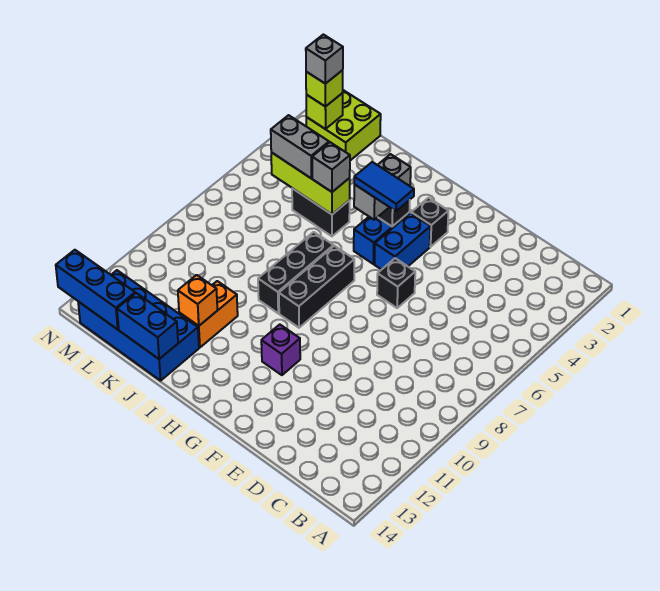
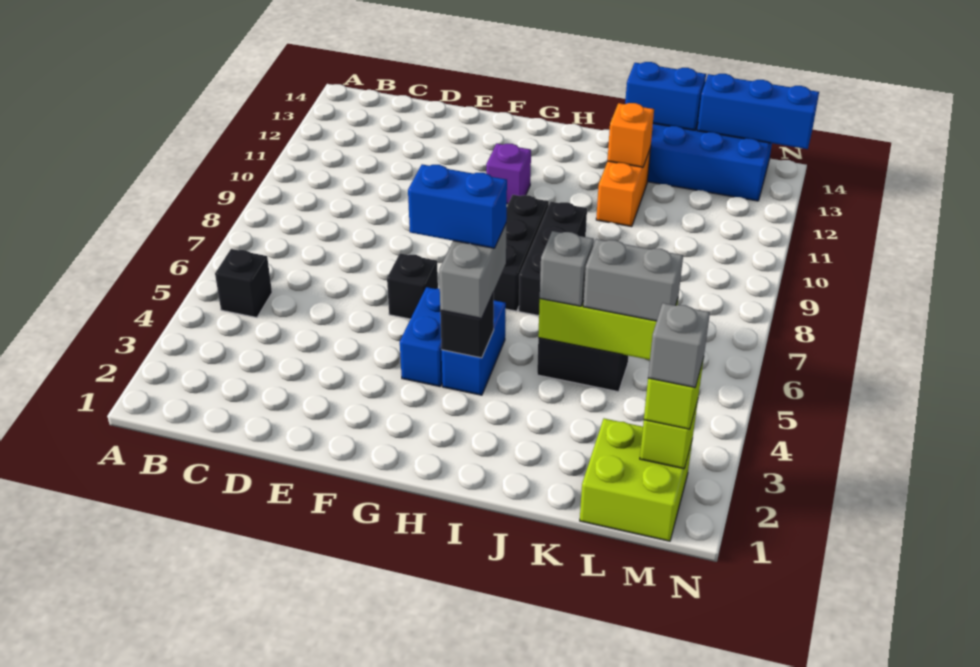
black 1x1 brick [411,198,448,247] -> black 1x1 brick moved to [215,249,272,318]
blue 1x2 tile [354,162,414,211] -> blue 1x2 brick [408,164,507,248]

